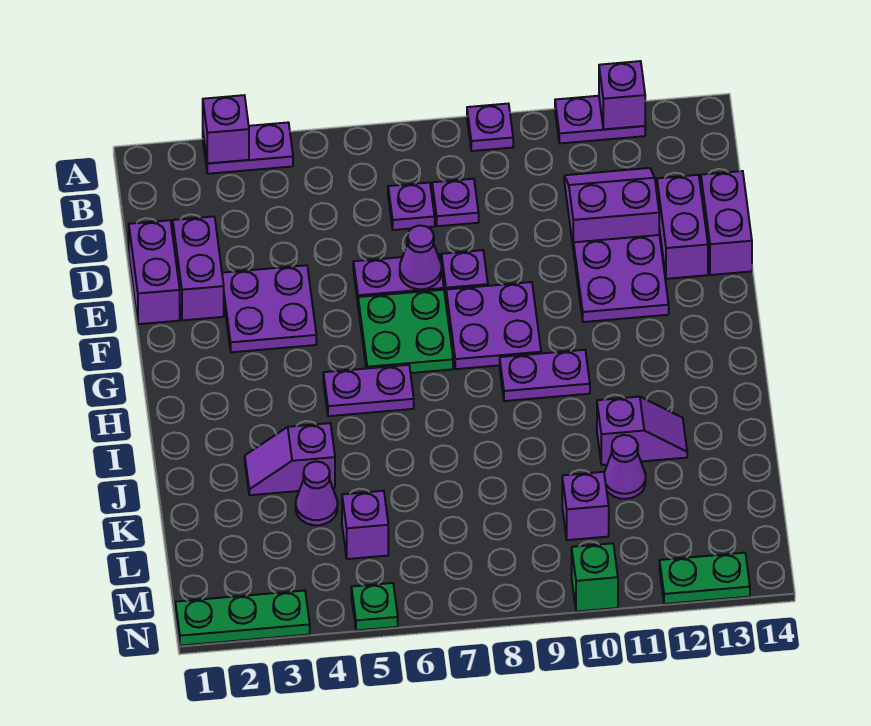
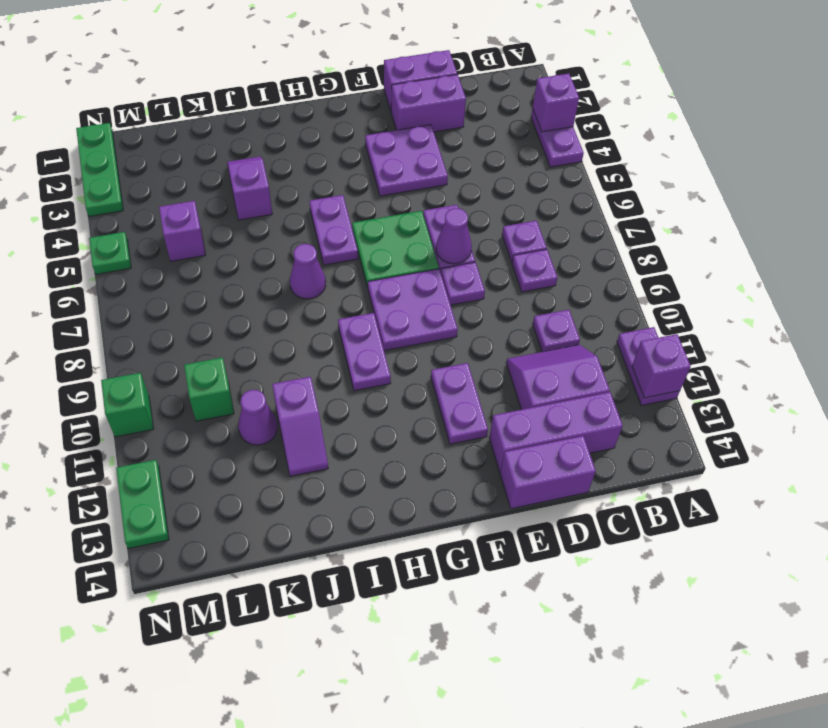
purple 1x1 plate [467,104,513,151] -> purple 1x1 plate moved to [533,310,580,352]
purple 2x2 slope [564,168,659,250] -> purple 2x2 slope turned to [506,345,610,410]
purple 1x2 brick [657,175,708,279] -> purple 1x3 brick [489,392,623,472]
purple 2x2 plate [574,235,669,322] -> purple 1x2 plate [431,363,488,444]
purple 1x1 cone [296,461,338,525] -> purple 1x1 cone moved to [290,244,326,299]
purple 1x1 brick [562,472,609,540] -> green 1x1 brick [184,357,234,421]

